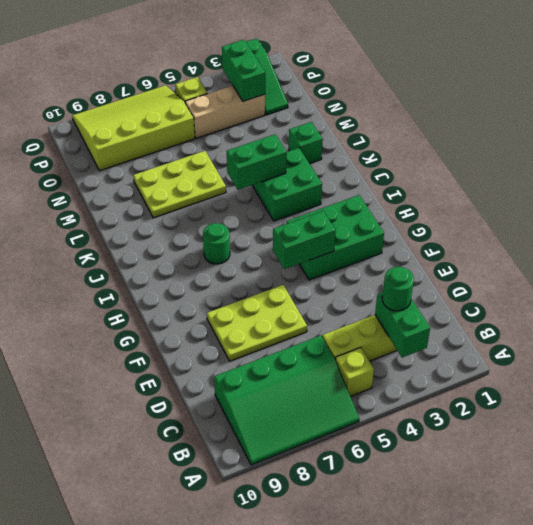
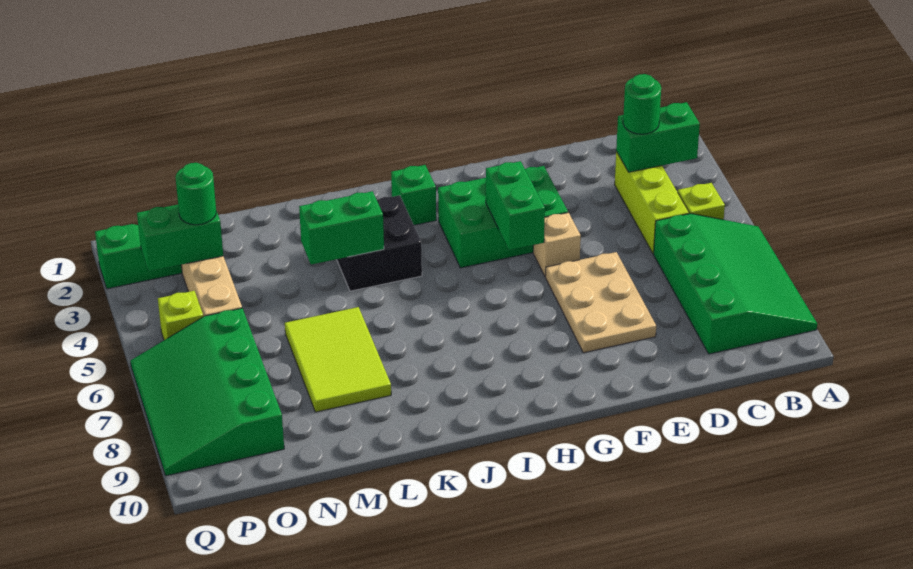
lime 2x3 plate [207,285,307,361] -> tan 2x3 plate [546,252,656,353]
none -> tan 1x1 brick [533,213,581,277]
green 2x3 brick [286,195,384,280] -> green 2x3 brick turned to [438,166,568,268]
green 1x1 round brick [203,223,230,264] -> green 1x1 round brick moved to [175,163,216,225]
green 2x2 brick [252,148,322,221] -> black 2x2 brick [337,195,422,291]
green 1x2 brick [227,134,286,190] -> green 1x2 brick turned to [299,191,384,264]
green 1x1 brick [288,122,323,164] -> green 1x1 brick moved to [391,165,436,225]
lime 2x3 plate [133,151,226,218] -> lime 2x3 tile [285,307,391,412]
lime 3x4 slope [72,85,195,171] -> green 3x4 slope [131,308,284,476]

